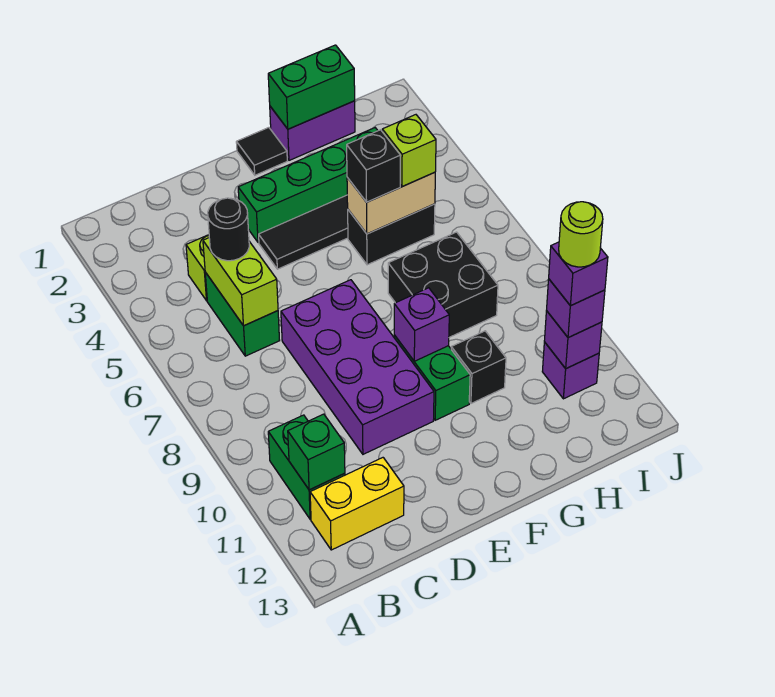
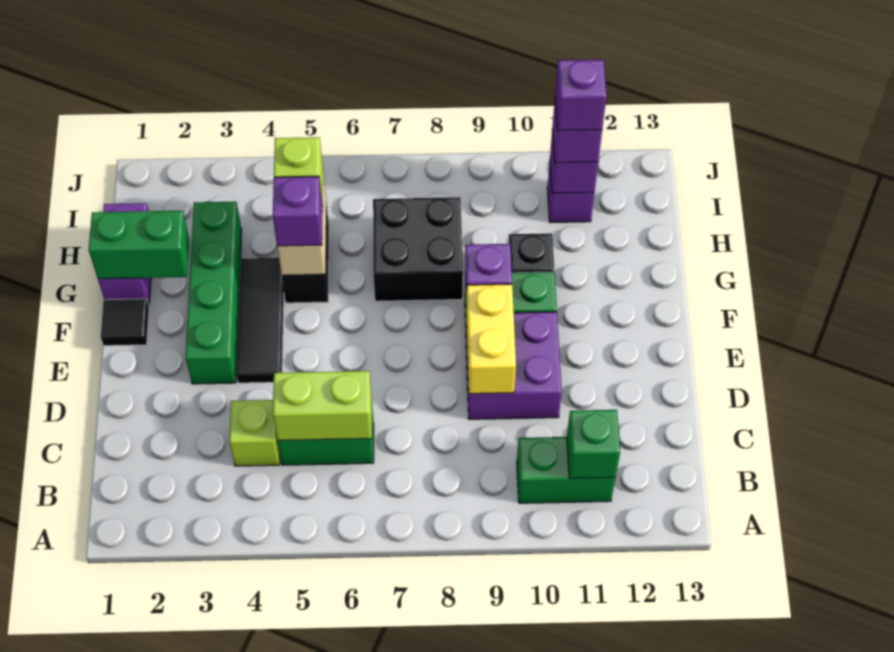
yellow 1x2 brick [310,458,404,550] -> yellow 1x2 brick moved to [466,284,516,394]
black 1x1 round brick [208,198,249,261] -> none
purple 2x4 brick [281,280,434,454] -> purple 2x2 brick [466,312,562,419]
green 1x2 brick [268,45,355,129] -> green 1x2 brick turned to [89,211,189,279]
black 1x1 brick [347,130,400,202] -> purple 1x1 brick [273,176,323,246]
lime 1x1 round brick [559,202,603,267] -> none

